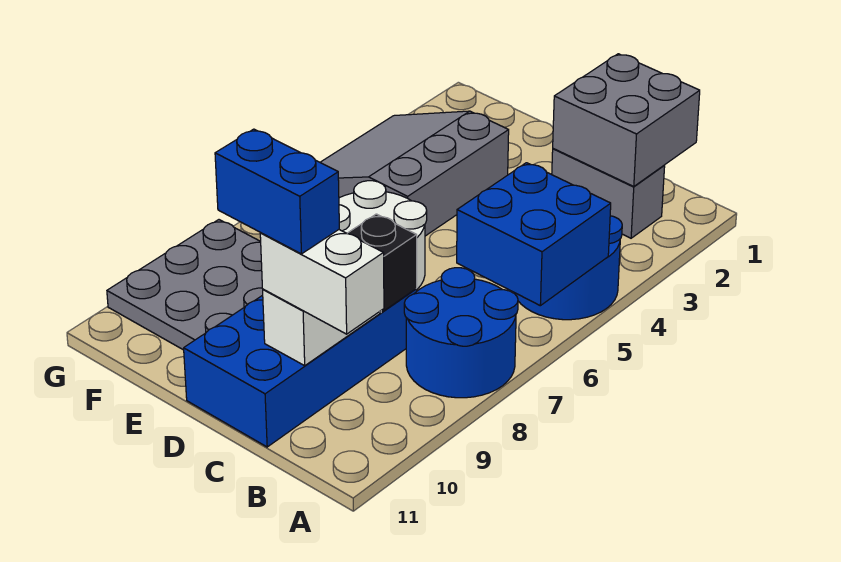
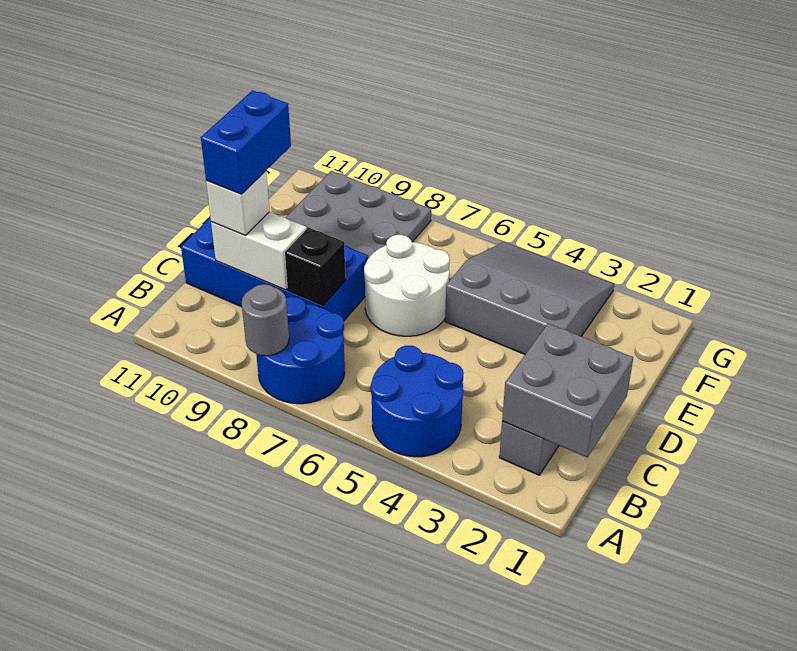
blue 2x2 brick [457,163,611,306] -> none
none -> grey 1x1 round brick [242,284,289,356]
white 1x2 brick [260,230,384,334] -> white 1x1 brick [206,171,270,235]

